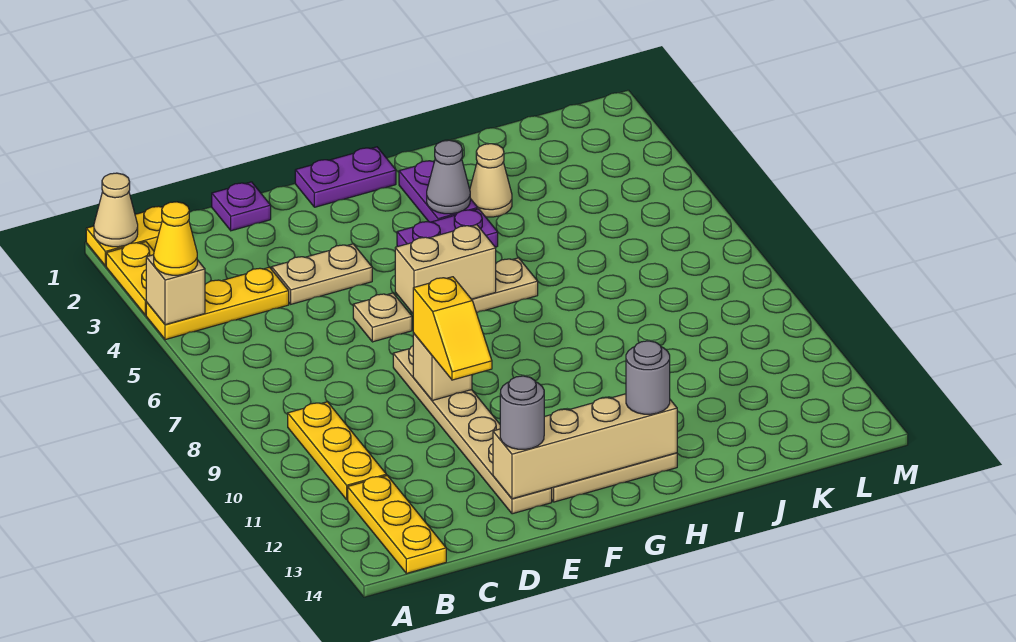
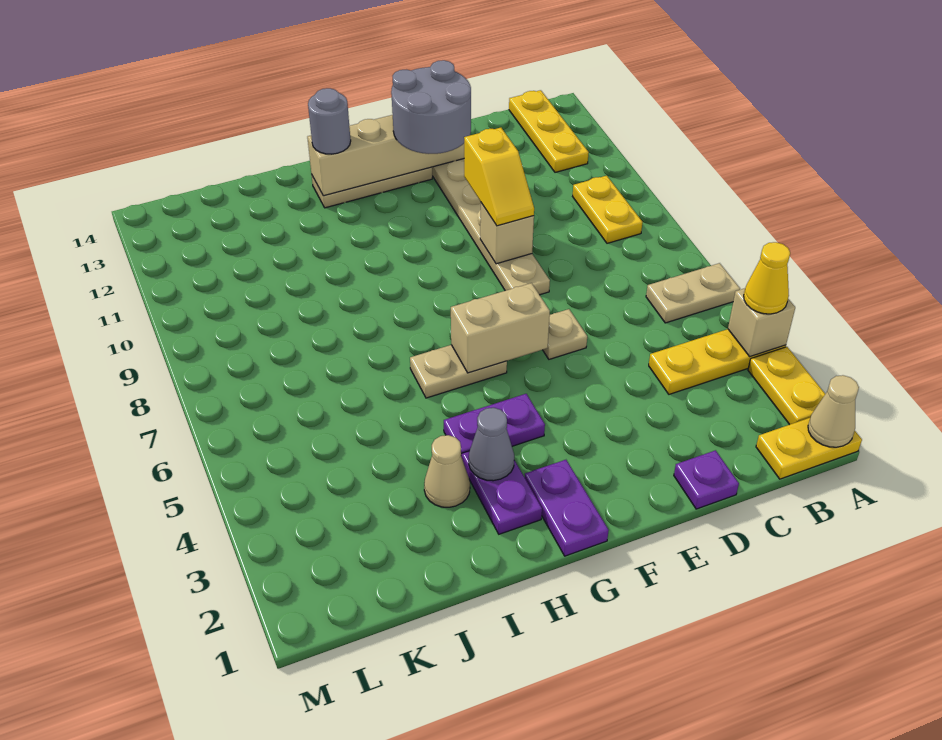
yellow 1x3 plate [288,402,386,500] -> yellow 1x2 plate [573,176,643,243]
tan 1x2 plate [272,244,372,304] -> tan 1x2 plate moved to [646,263,740,323]
yellow 1x2 slope [413,277,492,380] -> yellow 1x2 slope turned to [464,128,534,226]
grey 1x1 round brick [500,376,544,449] -> grey 2x2 round brick [391,60,471,154]
purple 1x2 plate [295,147,396,207] -> purple 1x2 plate turned to [525,460,609,556]

